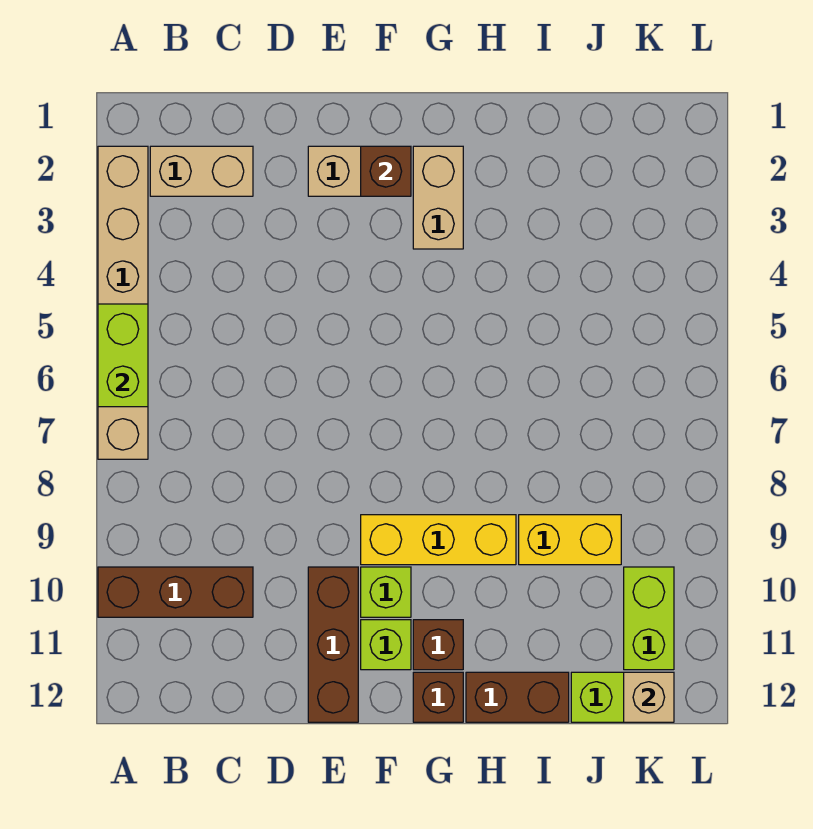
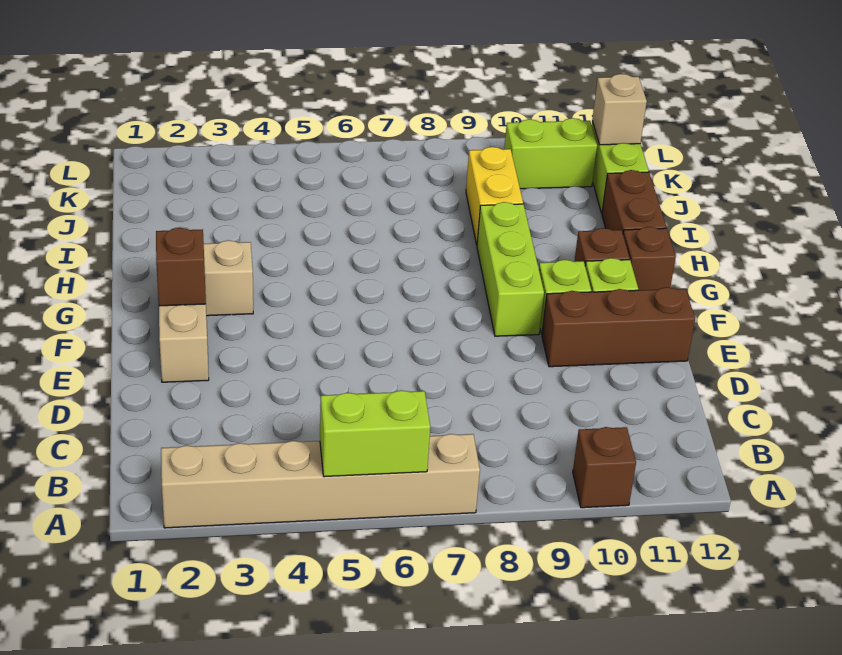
brown 1x3 brick [98,567,253,617] -> brown 1x1 brick [573,427,636,508]
tan 1x2 brick [150,146,253,196] -> none
yellow 1x3 brick [361,515,516,565] -> lime 1x3 brick [477,202,544,336]

